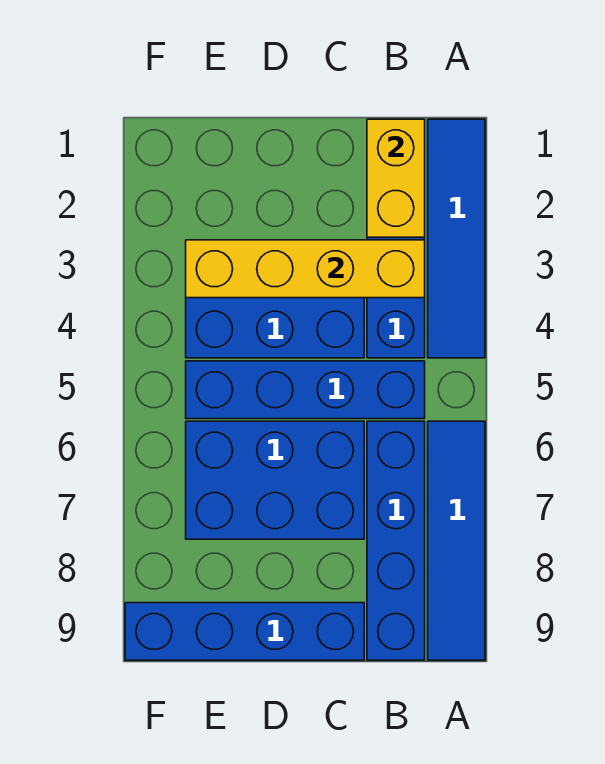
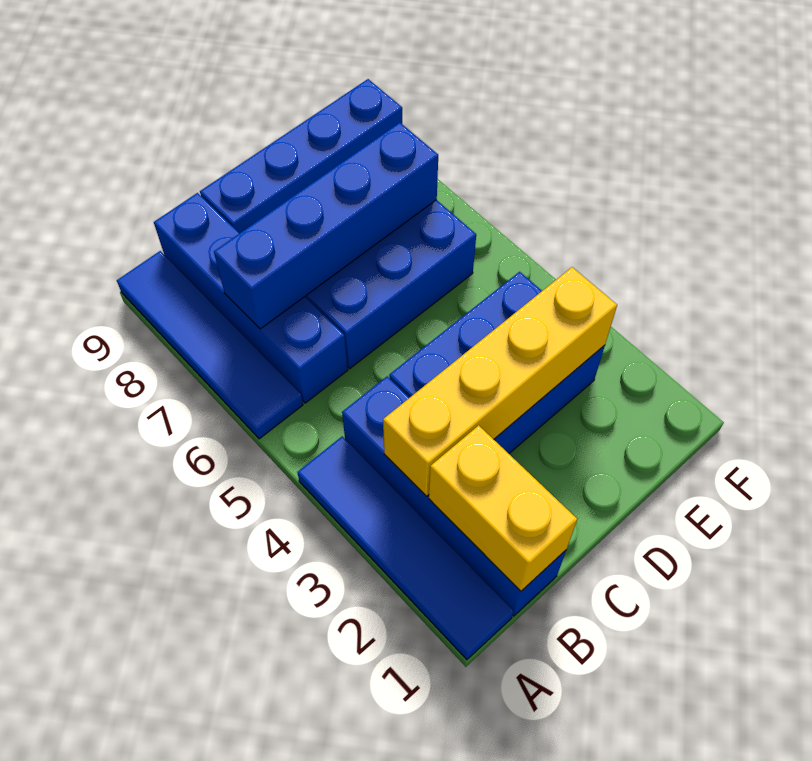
blue 1x4 brick [186,361,425,419] -> blue 1x4 brick moved to [214,123,438,329]

